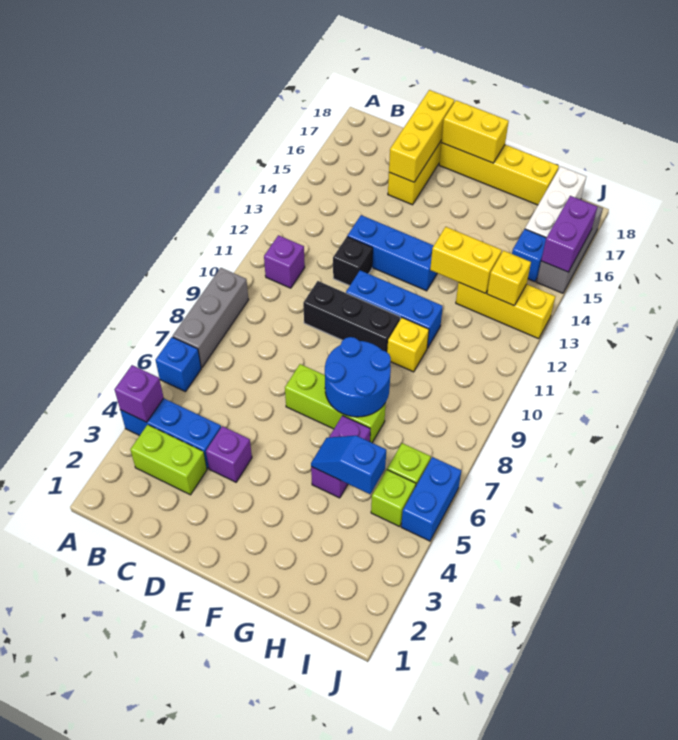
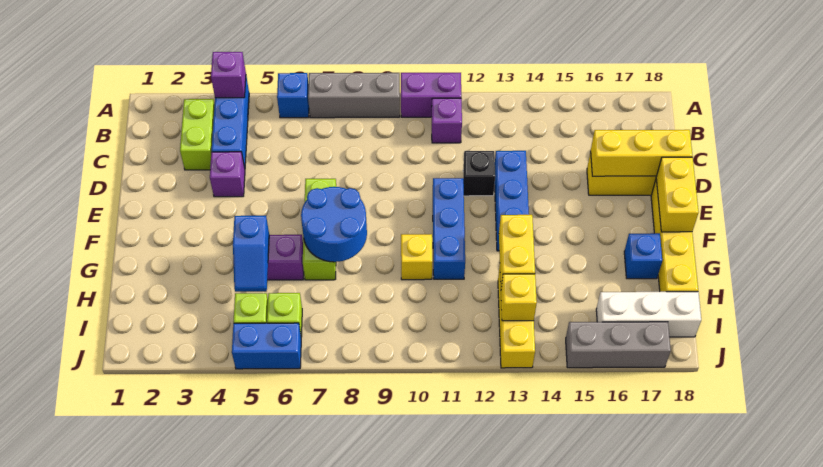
black 1x3 brick [303,281,400,352] -> none
blue 1x2 slope [311,436,386,494] -> blue 1x2 slope turned to [233,216,269,292]
blue 1x1 brick [512,229,546,282] -> blue 1x1 brick moved to [624,233,662,279]
purple 1x2 brick [541,196,597,272] -> purple 1x2 brick moved to [401,73,461,117]

